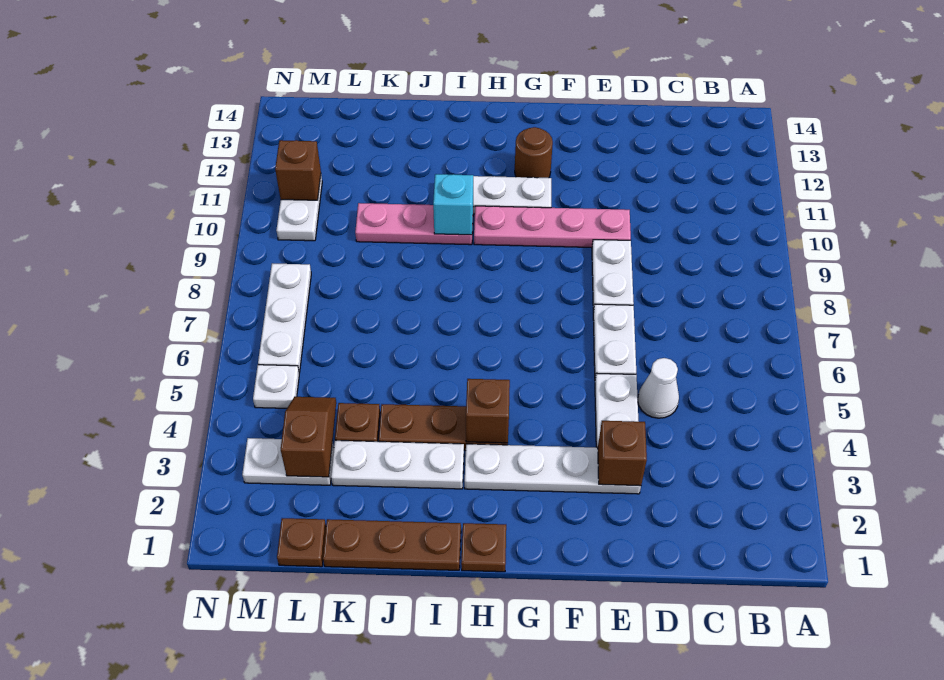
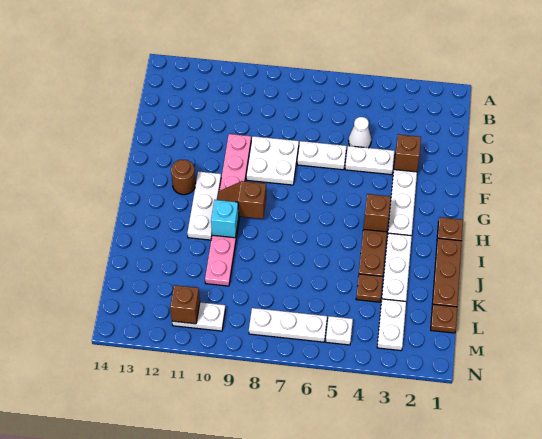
white 1x2 plate [592,240,634,312] -> white 2x2 plate [246,136,299,185]
brown 1x2 slope [281,397,336,477] -> brown 1x2 slope moved to [217,181,266,219]

